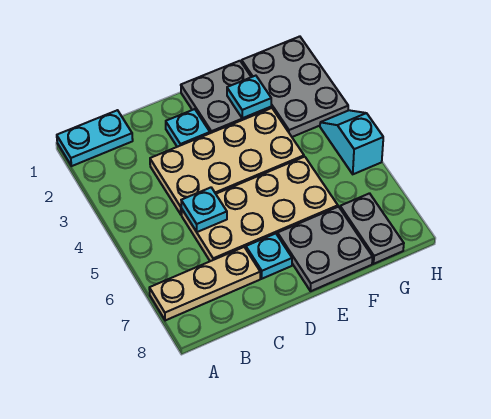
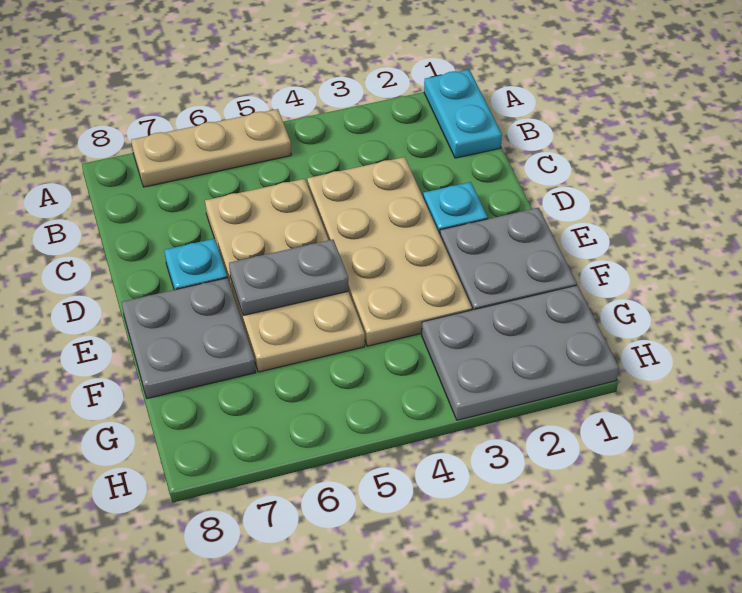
tan 1x3 plate [149,247,260,320] -> tan 1x3 plate turned to [131,109,291,187]
cyan 1x1 plate [181,188,227,232] -> none
cyan 1x1 plate [227,76,271,118] -> none
grey 1x2 plate [340,193,404,264] -> grey 1x2 plate moved to [229,239,349,316]
cyan 1x2 slope [320,110,383,174] -> none

